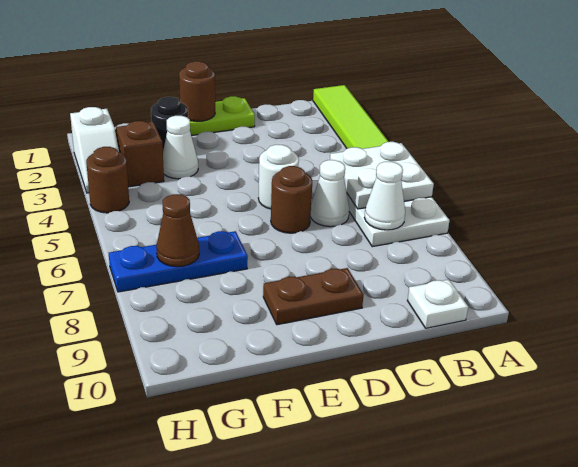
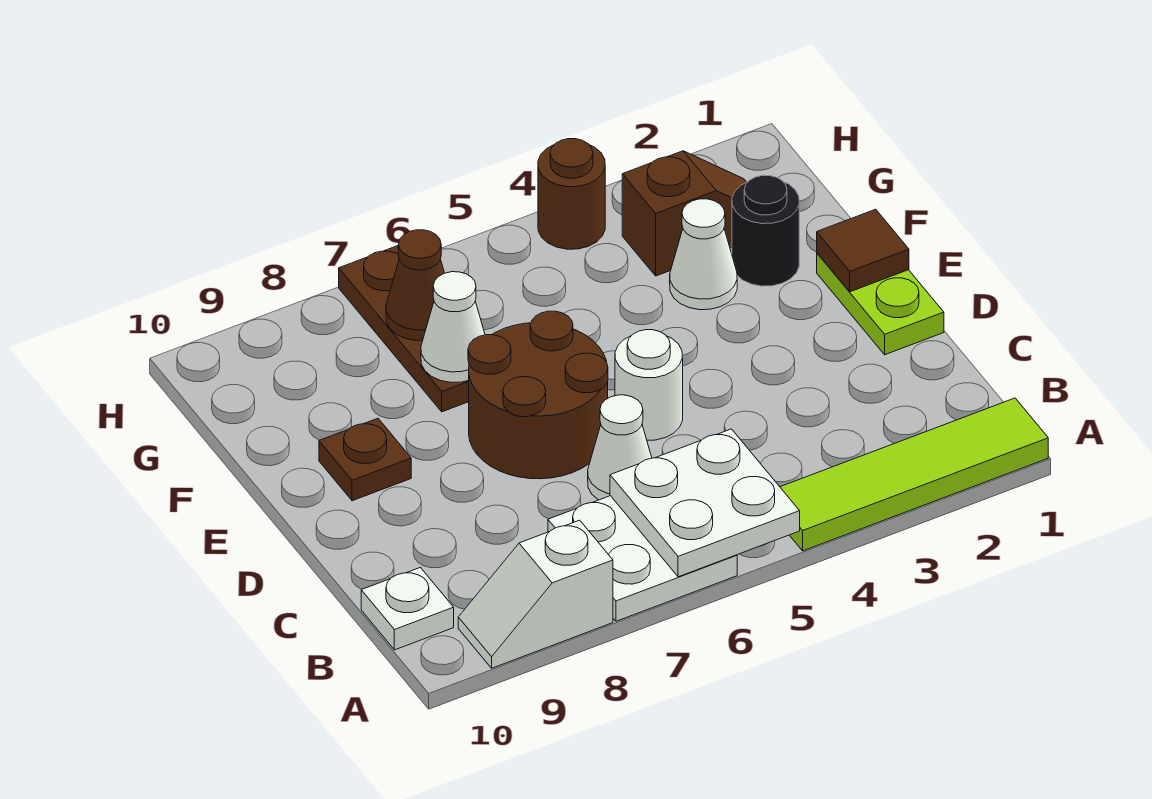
white 1x1 cone [364,162,405,230] -> white 1x1 cone moved to [421,272,485,382]
brown 1x1 round brick [271,166,312,233] -> brown 2x2 round brick [468,311,608,479]
brown 1x2 plate [263,268,364,325] -> brown 1x1 plate [319,418,411,501]
brown 1x1 round brick [179,61,215,122] -> brown 1x1 tile [817,209,909,292]
blue 1x3 plate [109,231,248,292] -> brown 1x3 plate [339,246,469,412]
white 1x2 slope [70,107,119,193] -> white 1x2 slope moved to [458,520,613,668]

